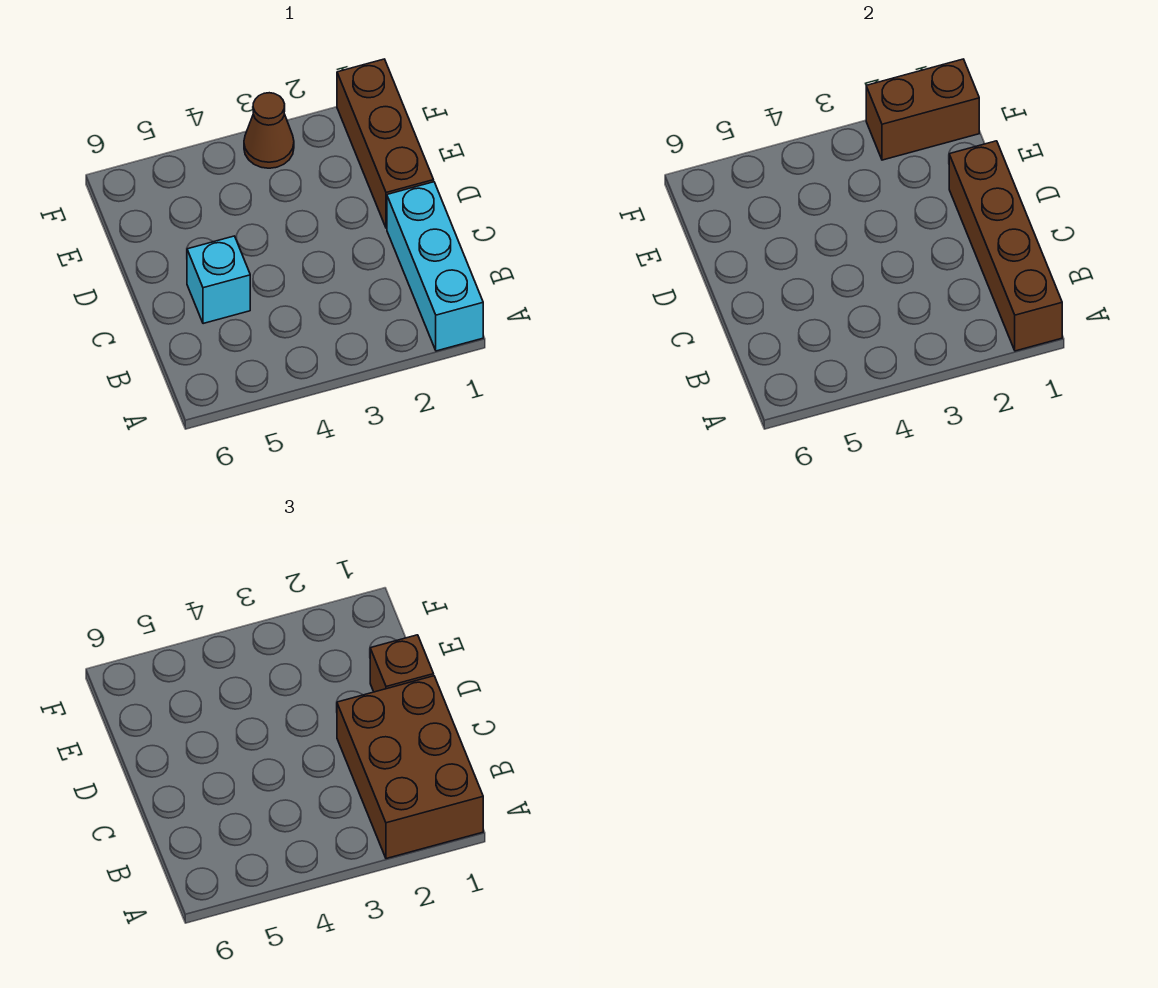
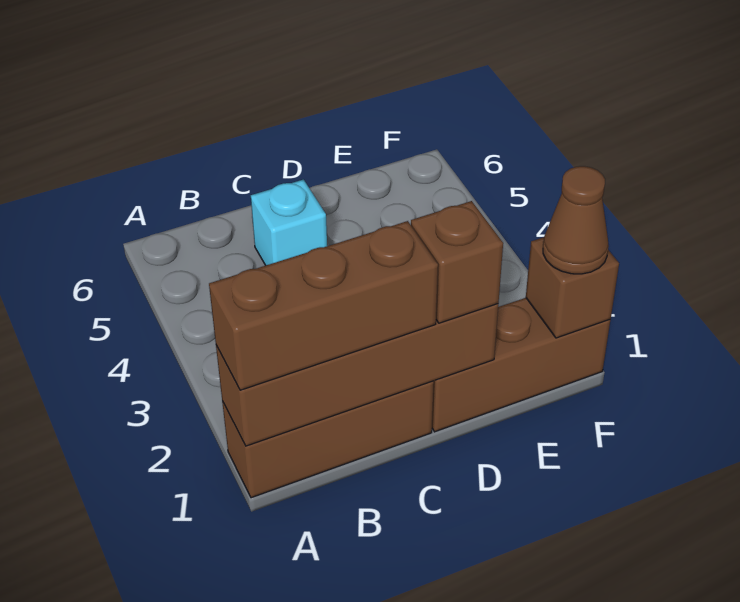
cyan 1x3 brick [387,182,483,351] -> brown 1x3 brick [222,381,434,498]
brown 2x3 brick [337,676,483,859] -> brown 1x3 brick [209,221,438,390]
brown 1x2 brick [866,59,979,160] -> brown 1x1 brick [526,237,619,338]
brown 1x1 cone [244,93,294,168] -> brown 1x1 cone moved to [543,166,609,274]

